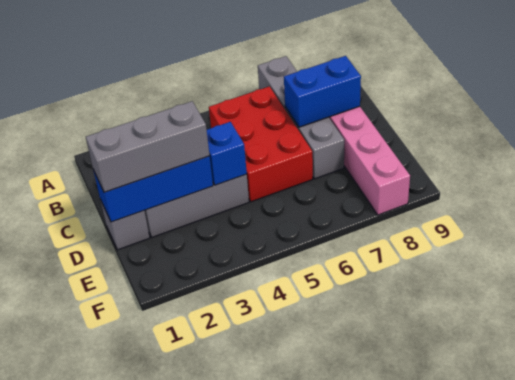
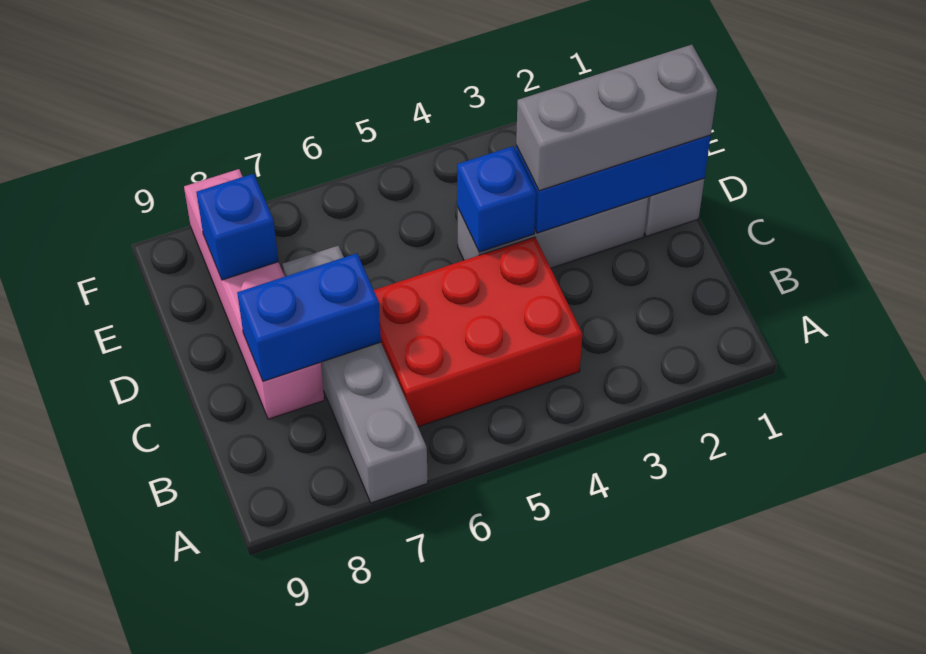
red 2x3 brick [209,86,313,202] -> red 2x3 brick turned to [374,237,582,427]
none -> blue 1x1 brick [196,174,278,280]

